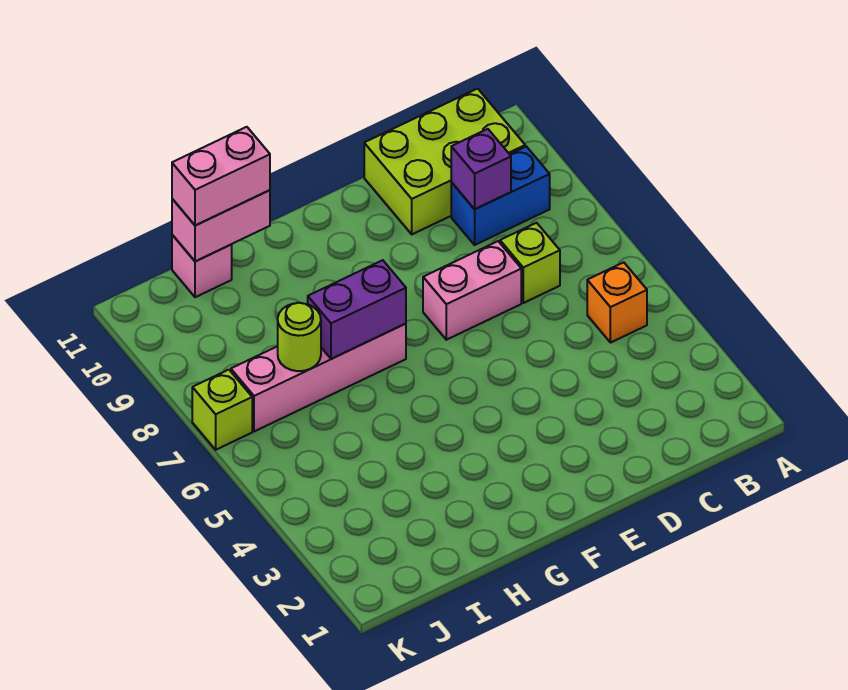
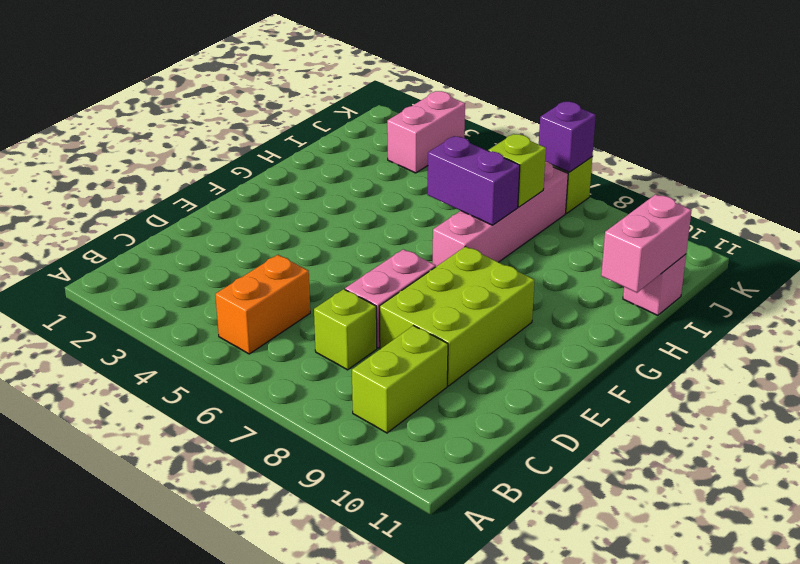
orange 1x1 brick [587,262,647,343] -> orange 1x2 brick [215,255,310,354]
blue 1x2 brick [451,146,550,245] -> lime 1x2 brick [352,326,448,433]
lime 2x3 brick [364,89,525,234] -> lime 2x3 brick moved to [380,246,535,386]
purple 1x1 brick [451,129,511,209] -> purple 1x1 brick moved to [539,102,596,172]
purple 1x2 brick [308,260,406,359] -> purple 1x2 brick turned to [428,136,520,225]
pink 1x2 brick [172,127,270,226] -> pink 1x2 brick moved to [387,91,465,173]
lime 1x1 round brick [278,303,321,371] -> lime 1x1 brick [489,134,546,207]

